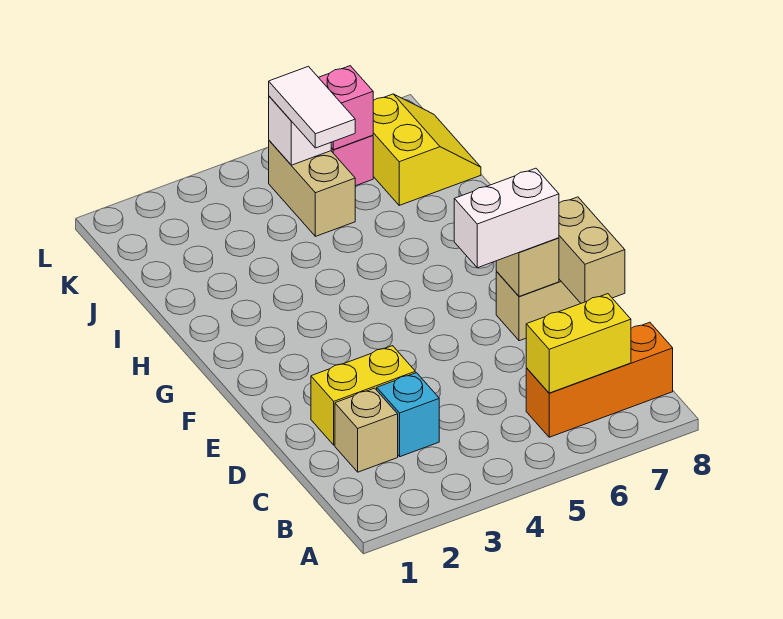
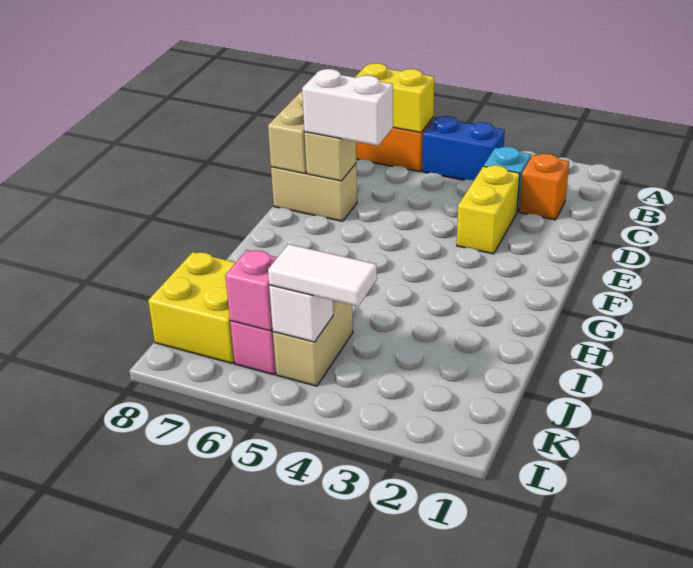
none -> blue 1x2 brick [422,116,505,181]
tan 1x1 brick [335,388,398,472] -> orange 1x1 brick [519,154,569,220]
yellow 1x2 brick [311,346,415,445] -> yellow 1x2 brick turned to [457,165,520,254]
white 1x2 tile [269,66,355,148] -> white 1x2 tile turned to [268,244,377,306]
yellow 2x2 slope [373,94,481,205] -> yellow 2x2 brick [148,252,236,364]

